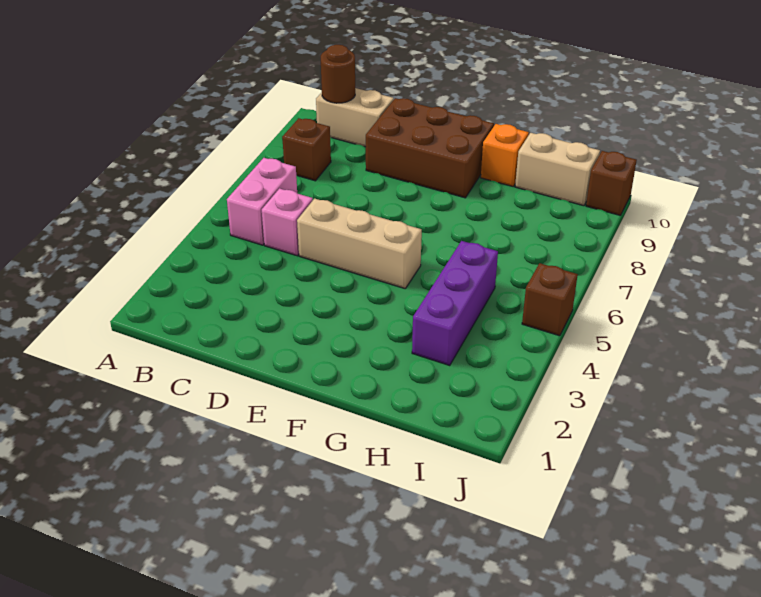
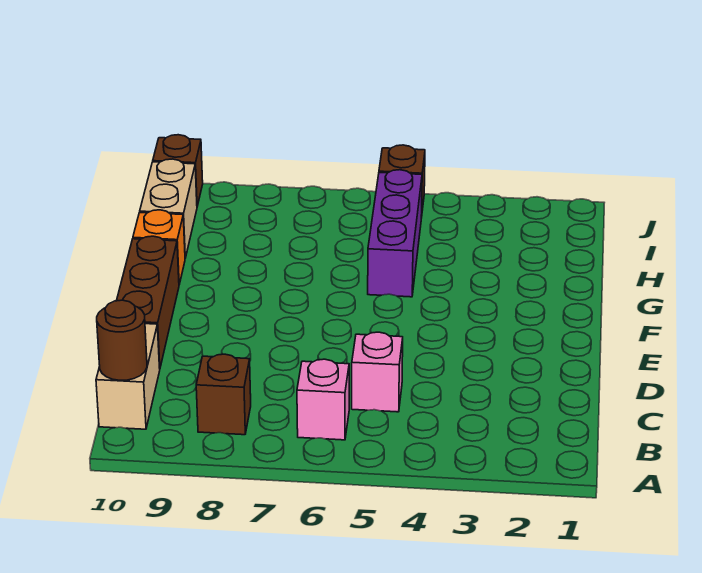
pink 1x2 brick [227,158,297,245] -> pink 1x1 brick [297,359,349,440]
tan 1x3 brick [297,199,422,288] -> none
brown 2x3 brick [366,98,494,198] -> brown 1x3 brick [117,236,179,368]
purple 1x3 brick [412,241,498,365] -> purple 1x3 brick turned to [368,170,422,297]

